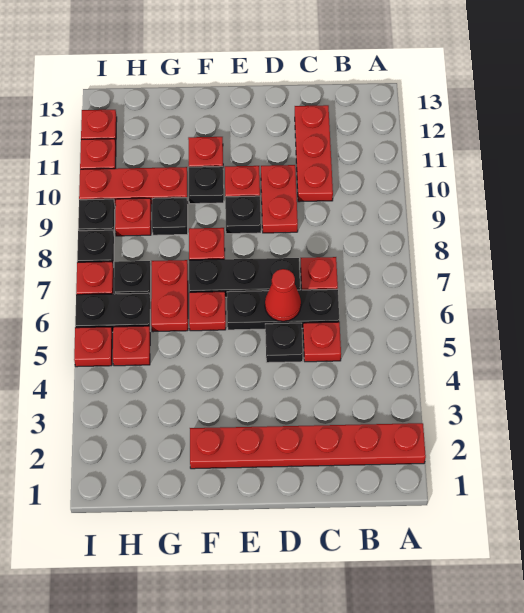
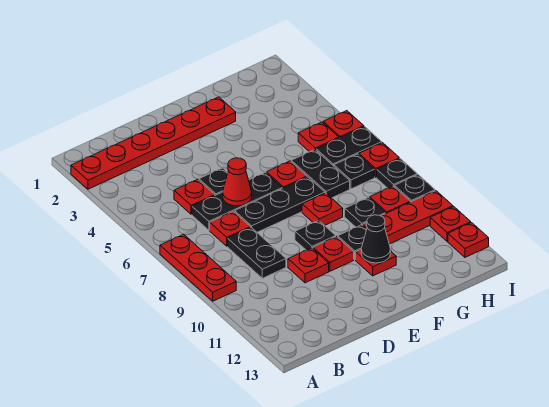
none -> black 1x2 plate [228,227,286,278]
red 1x3 plate [295,105,333,202] -> red 1x3 plate moved to [160,234,236,301]
red 1x2 plate [261,165,298,233] -> red 1x1 plate [288,248,329,283]
none -> black 1x1 cone [361,215,390,263]
red 1x2 plate [151,260,188,332] -> black 1x2 plate [291,150,350,198]

